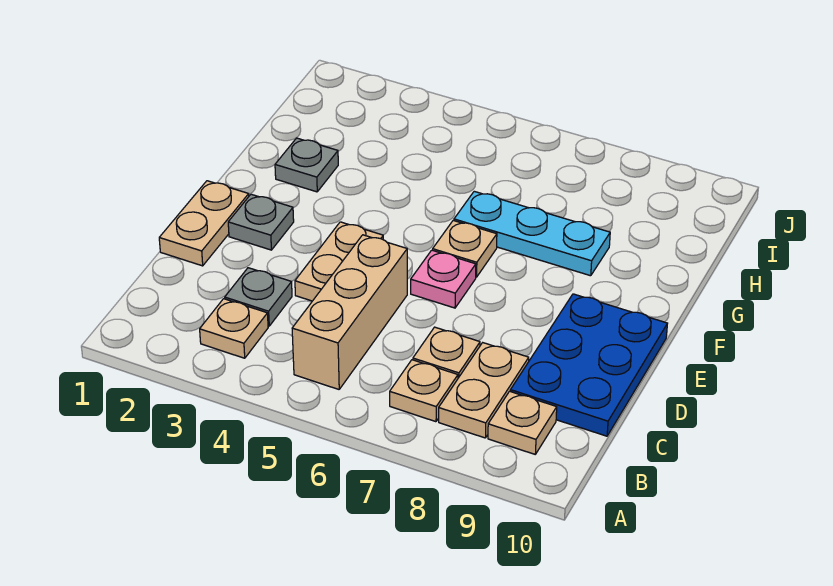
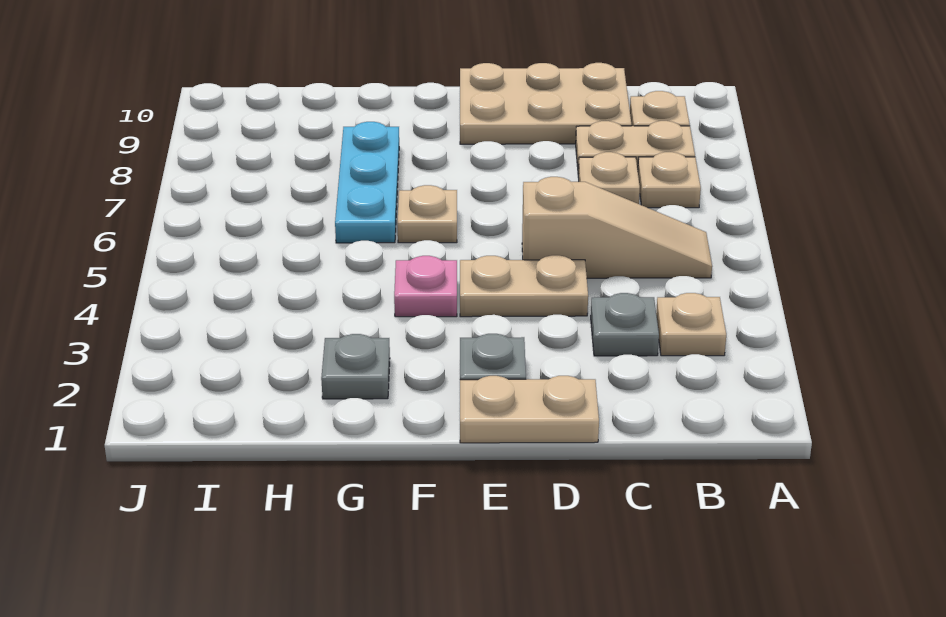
tan 1x3 brick [292,235,407,389] -> tan 1x3 slope [522,177,712,278]
blue 2x3 plate [510,294,668,436] -> tan 2x3 plate [460,63,631,144]
pink 1x1 plate [411,250,476,308] -> pink 1x1 plate moved to [394,256,457,317]

